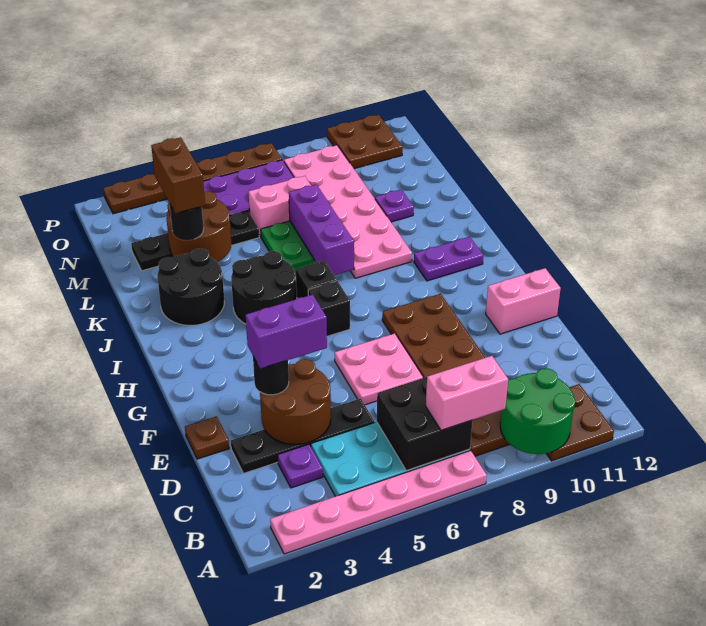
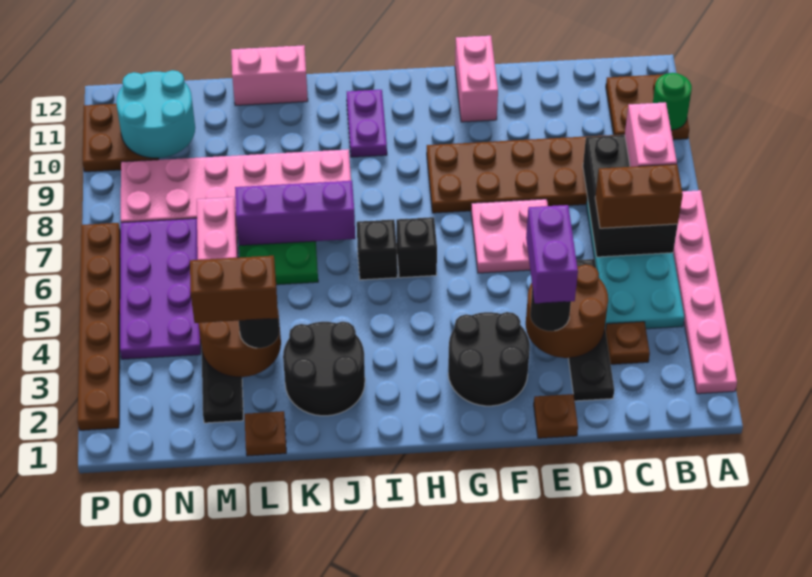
green 2x2 round brick [500,368,575,454] -> green 1x1 round brick [653,73,692,130]
black 2x2 brick [377,377,472,471] -> black 2x3 brick [583,135,678,257]
none -> brown 1x2 brick [595,164,683,228]
purple 1x1 plate [278,444,323,488] -> brown 1x1 plate [606,322,650,364]
black 2x2 round brick [231,251,297,324] -> black 2x2 round brick moved to [448,312,530,406]
none -> pink 1x2 brick [231,45,308,105]
none -> brown 1x1 plate [245,411,286,456]
purple 1x1 plate [375,190,414,222] -> none
none -> cyan 2x2 round brick [116,70,195,158]

